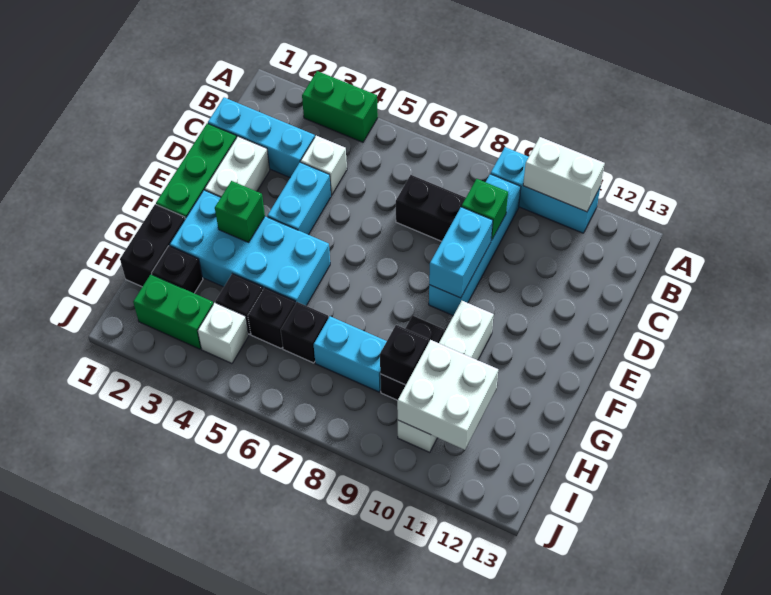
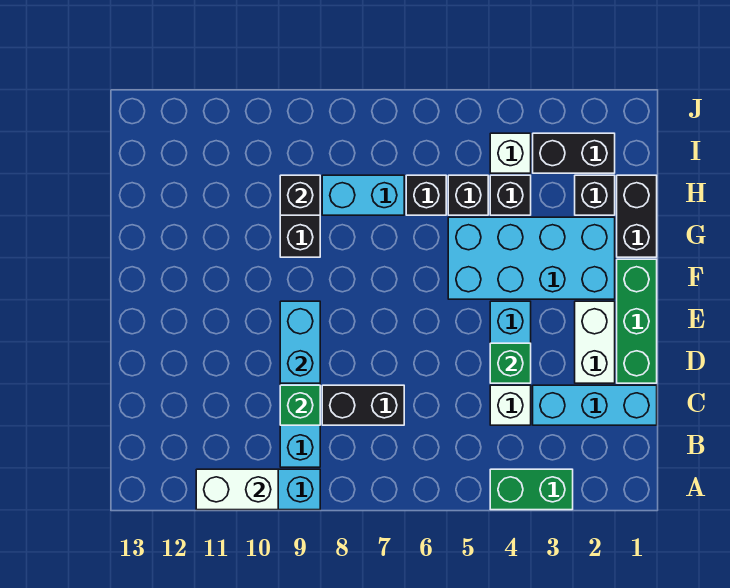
green 1x1 brick [215,181,265,242] -> green 1x1 brick moved to [490,343,531,383]
white 1x4 brick [398,301,494,452] -> none
white 2x2 brick [397,340,498,450] -> none
green 1x2 brick [133,274,213,349] -> black 1x2 brick [533,133,615,173]

